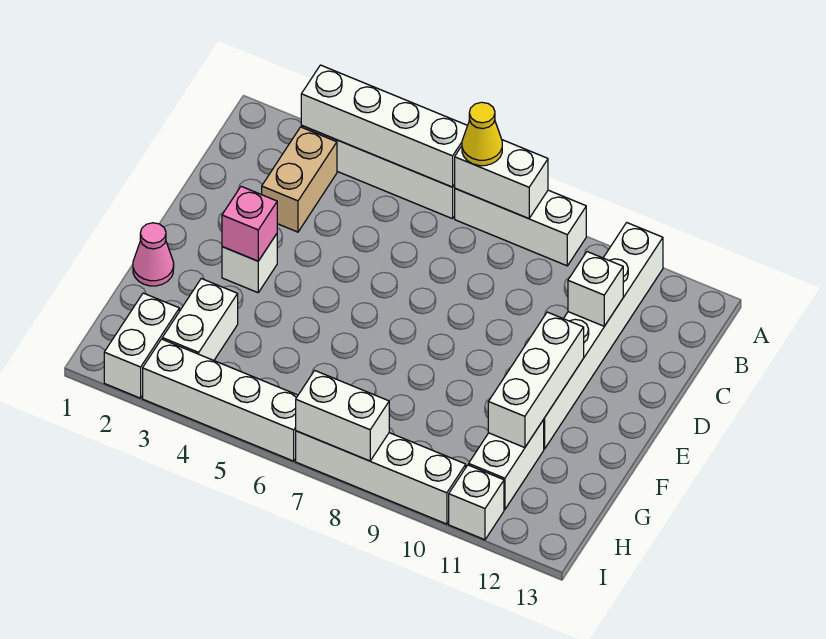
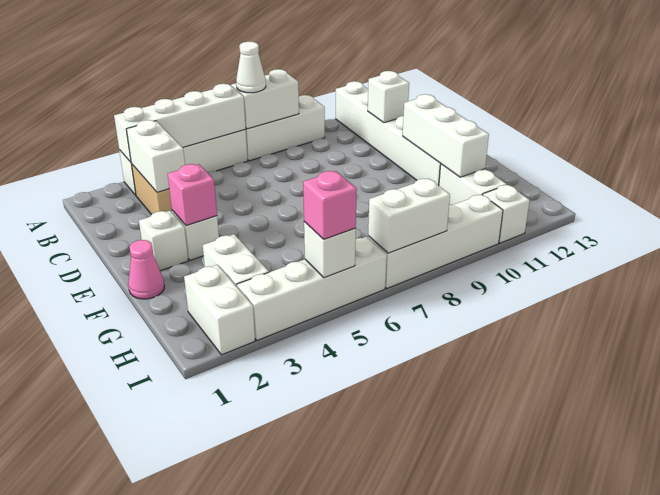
yellow 1x1 cone [462,102,502,166] -> white 1x1 cone [236,42,266,93]
none -> white 1x2 brick [126,120,185,192]
none -> white 1x1 brick [139,211,188,271]
none -> white 1x1 brick [304,222,356,278]
none -> pink 1x1 brick [303,171,357,239]

